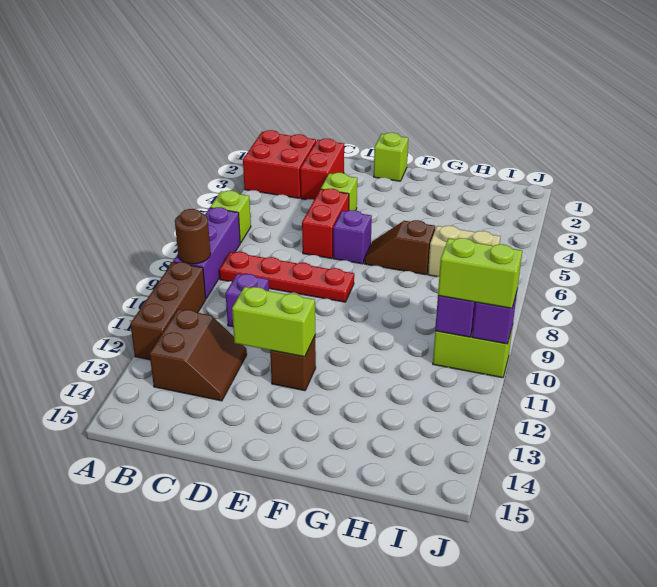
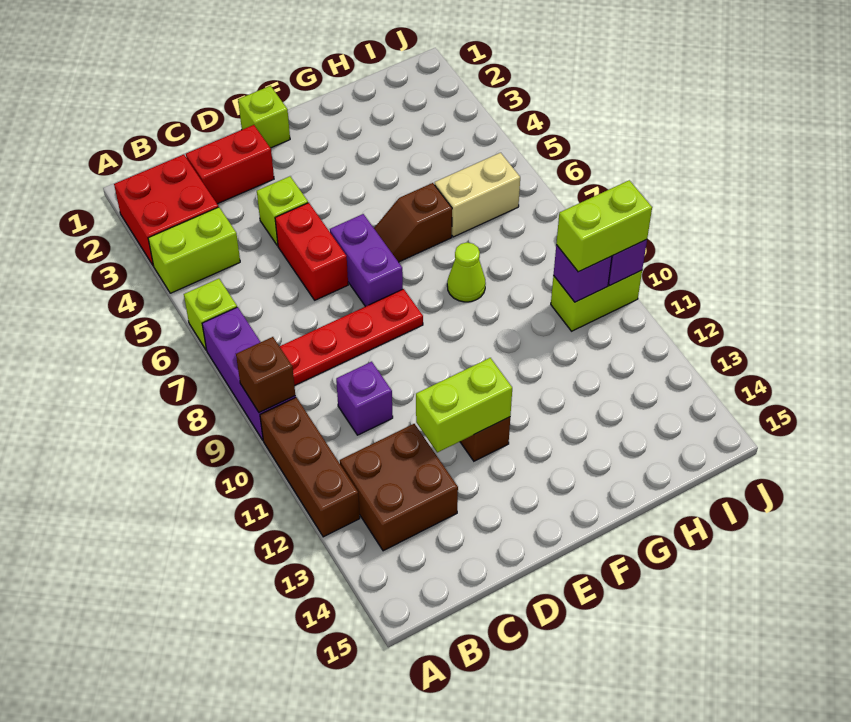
none -> lime 1x2 brick [148,207,240,293]
brown 1x1 round brick [175,209,211,264] -> brown 1x1 brick [236,337,295,413]
brown 2x2 slope [150,309,247,401] -> brown 2x2 brick [340,424,458,551]
red 1x2 brick [300,139,344,200] -> red 1x2 brick turned to [186,125,274,204]
purple 1x1 brick [333,210,372,264] -> purple 1x2 brick [330,214,403,307]
none -> lime 1x1 cone [447,242,486,302]

